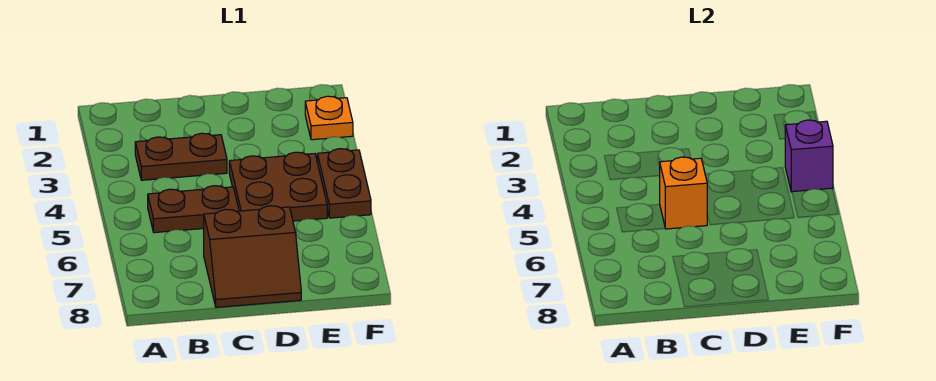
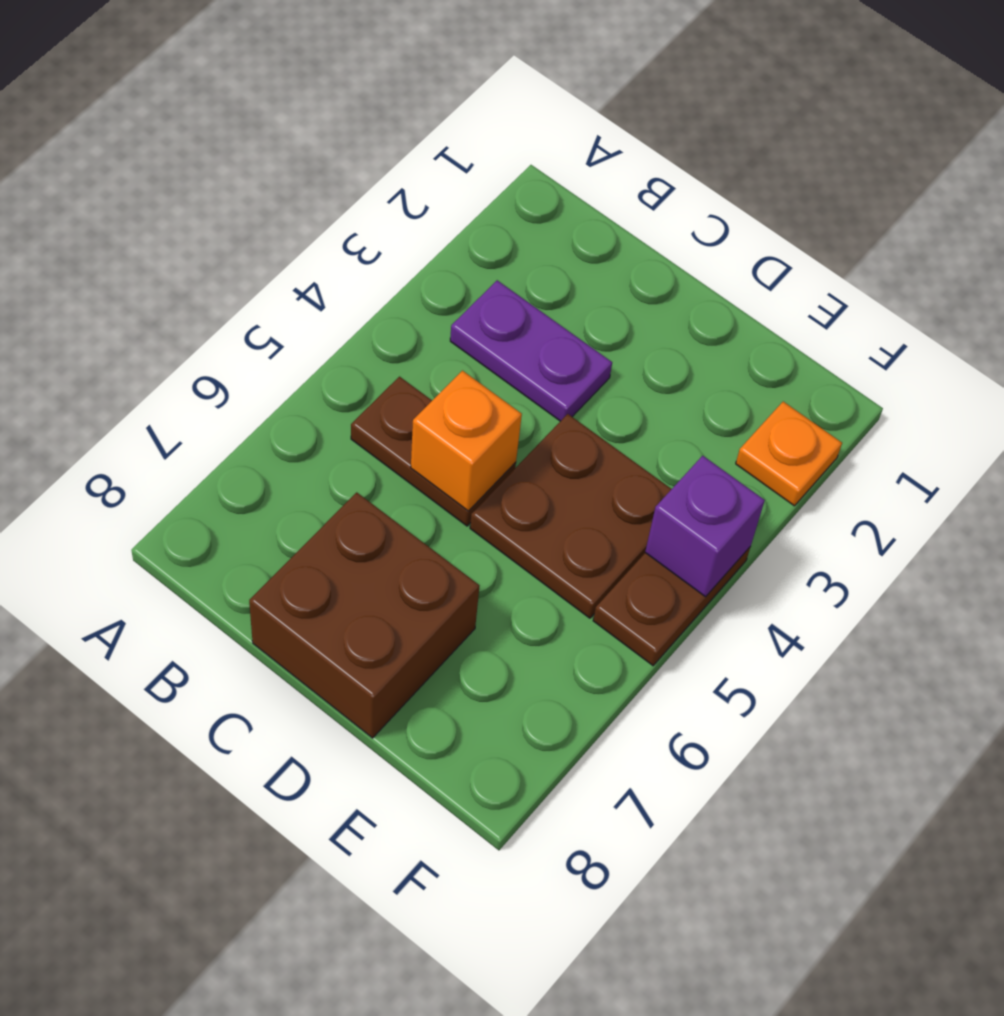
brown 1x2 plate [135,133,227,180] -> purple 1x2 plate [450,280,612,421]
brown 2x2 slope [204,206,301,307] -> brown 2x2 brick [249,492,479,738]

